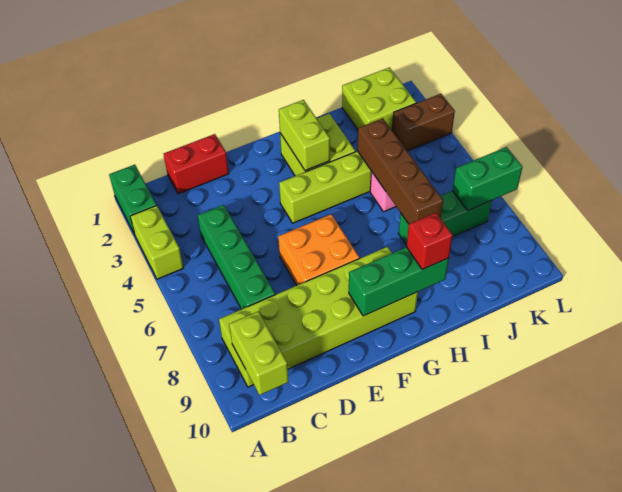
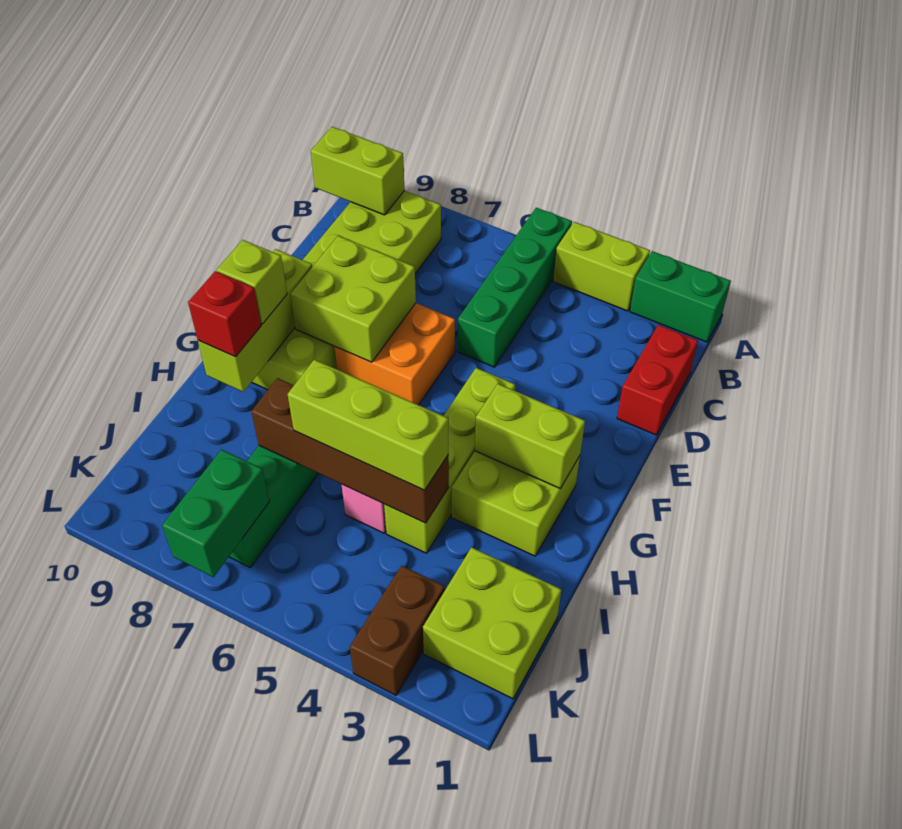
green 1x4 brick [198,205,276,309] -> green 1x4 brick turned to [458,208,572,367]
none -> lime 2x2 brick [290,236,416,362]
green 1x3 brick [349,247,449,316] -> lime 1x3 brick [198,249,312,392]
none -> lime 1x1 brick [217,240,287,324]
none -> lime 1x3 brick [287,360,448,490]

